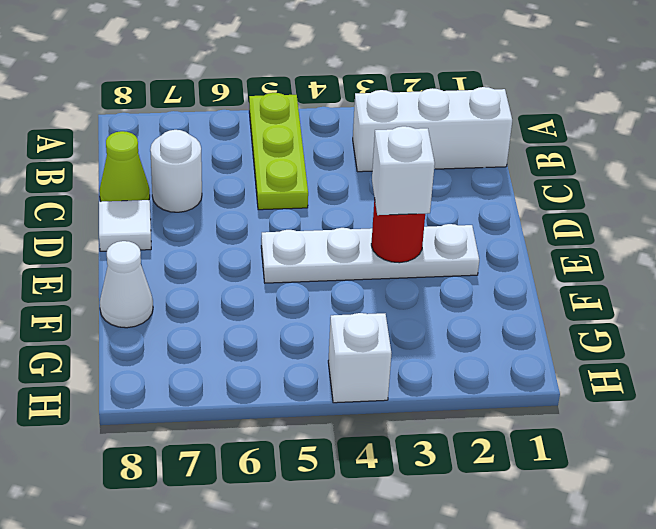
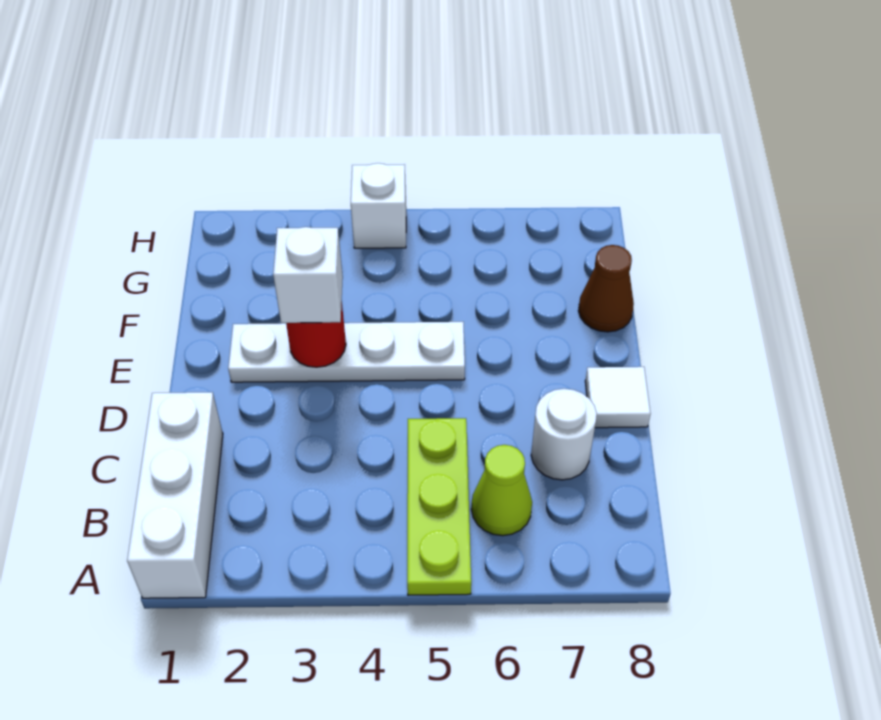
white 1x3 brick [353,87,512,172] -> white 1x3 brick turned to [127,392,223,598]
lime 1x1 cone [99,131,150,202] -> lime 1x1 cone moved to [471,445,532,536]
white 1x1 cone [100,241,153,328] -> brown 1x1 cone [578,245,634,332]

